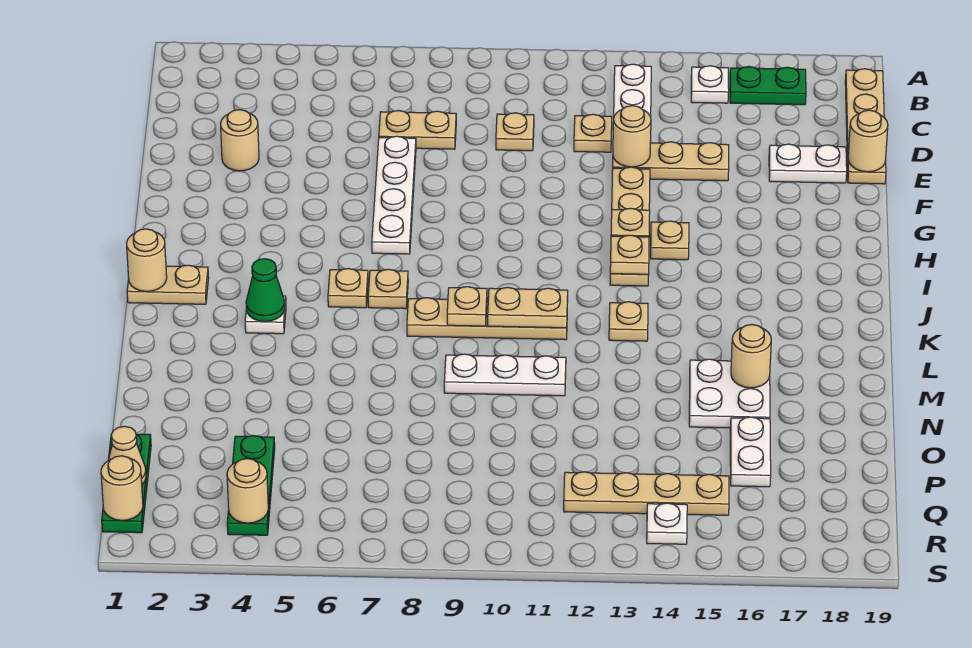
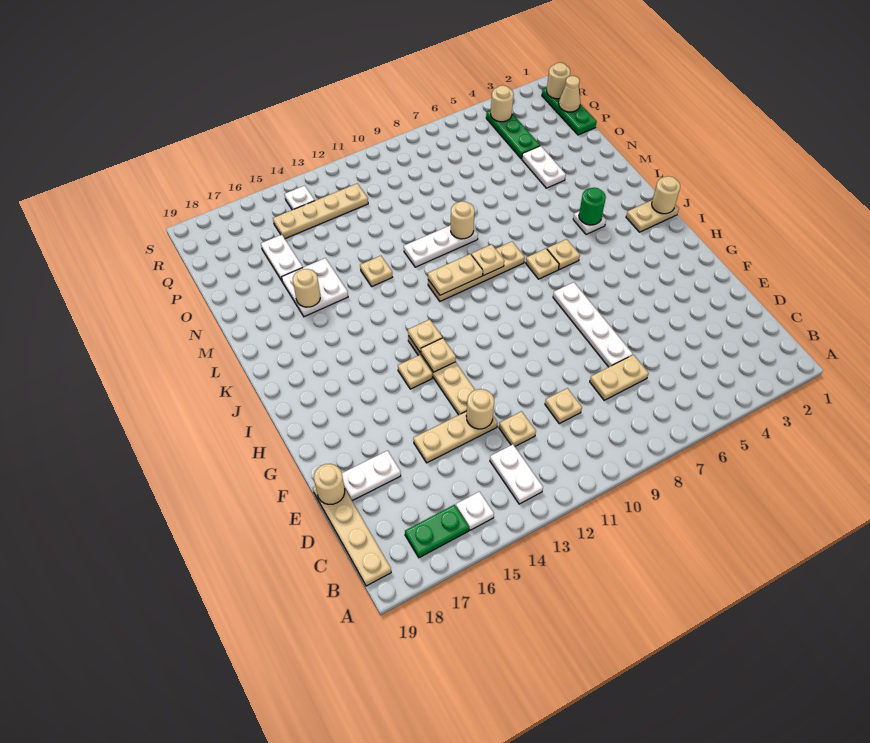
tan 1x1 round brick [221,110,259,171] -> tan 1x1 round brick moved to [451,201,475,239]
green 1x1 cone [246,259,285,322] -> green 1x1 round brick [579,188,606,225]
tan 1x1 plate [609,302,648,341] -> tan 1x1 plate moved to [360,256,392,286]
none -> white 1x2 plate [522,146,566,188]

